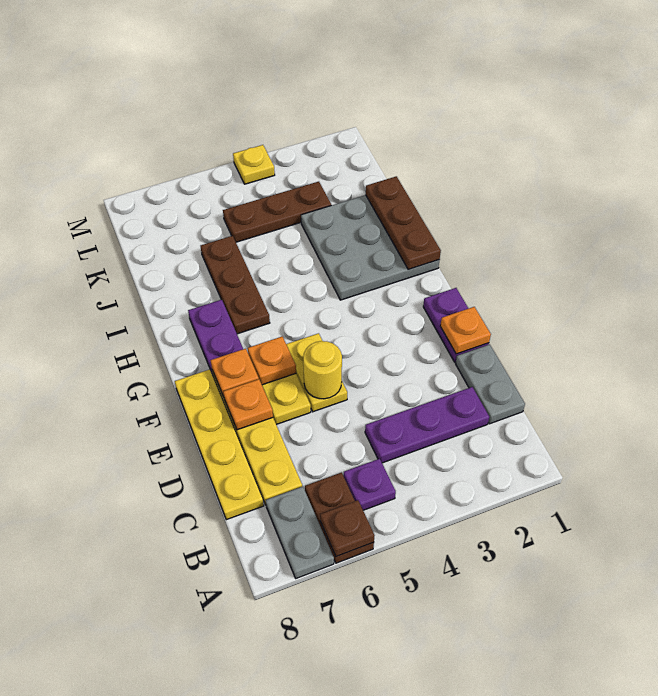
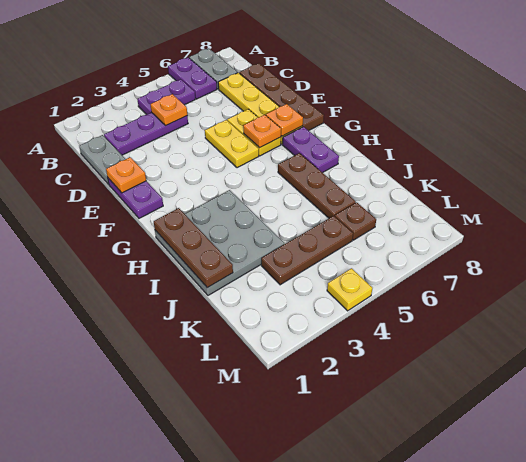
brown 1x2 plate [305,473,374,563] -> purple 1x2 plate [168,58,217,99]
brown 1x1 plate [320,500,374,556] -> brown 1x1 plate moved to [335,202,376,240]
purple 1x1 plate [343,459,396,510] -> purple 1x2 plate [137,79,195,115]
yellow 1x4 plate [175,369,264,520] -> brown 1x4 plate [239,63,324,131]
yellow 1x1 round brick [303,341,342,399] -> none
orange 1x1 plate [223,379,273,430] -> orange 1x1 plate moved to [150,94,187,126]

